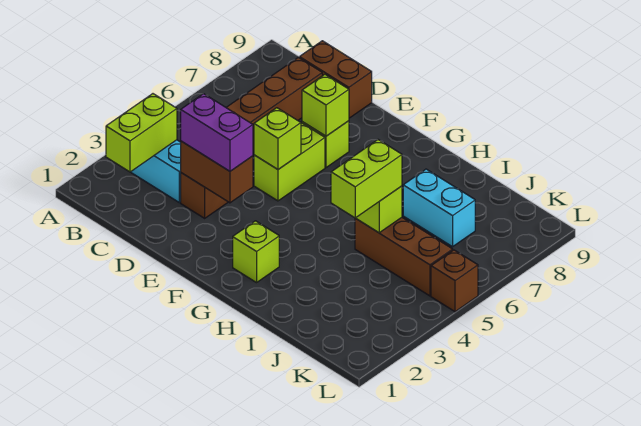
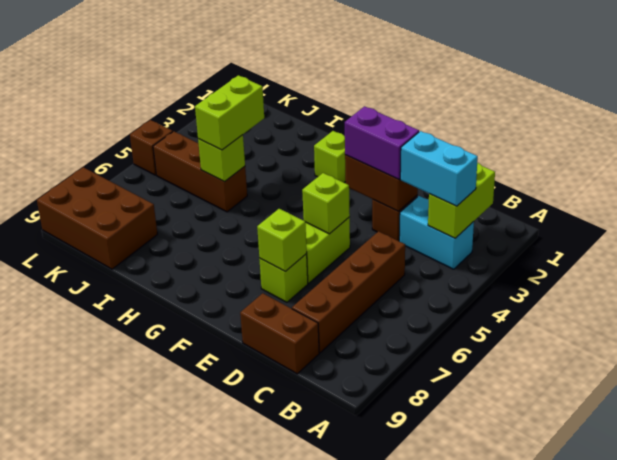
cyan 1x2 brick [403,169,475,247] -> cyan 1x2 brick moved to [400,131,478,206]
none -> brown 2x3 brick [37,167,157,269]

